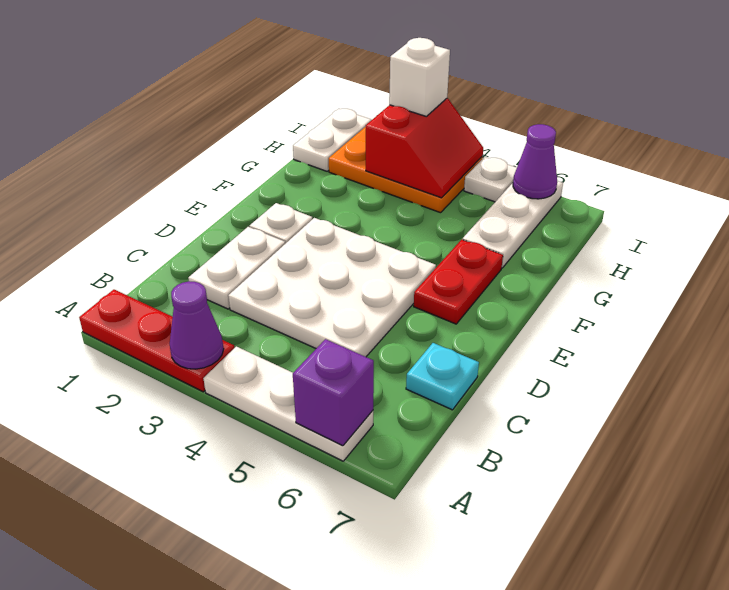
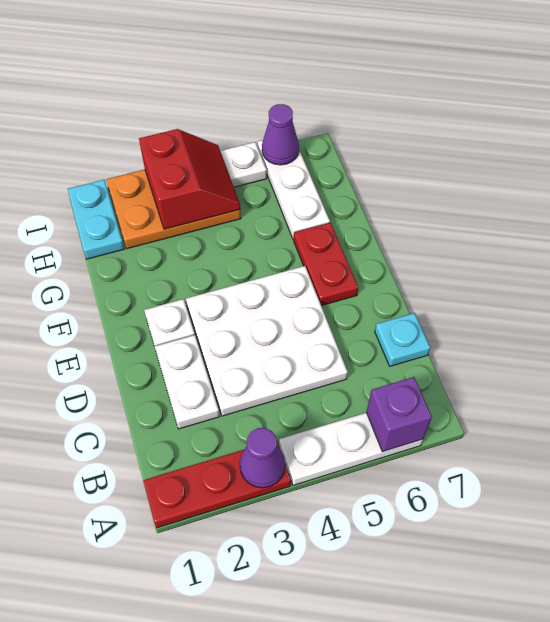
white 1x2 plate [293,109,371,171] -> cyan 1x2 plate [68,180,124,259]
white 1x1 brick [389,38,450,116] -> none

